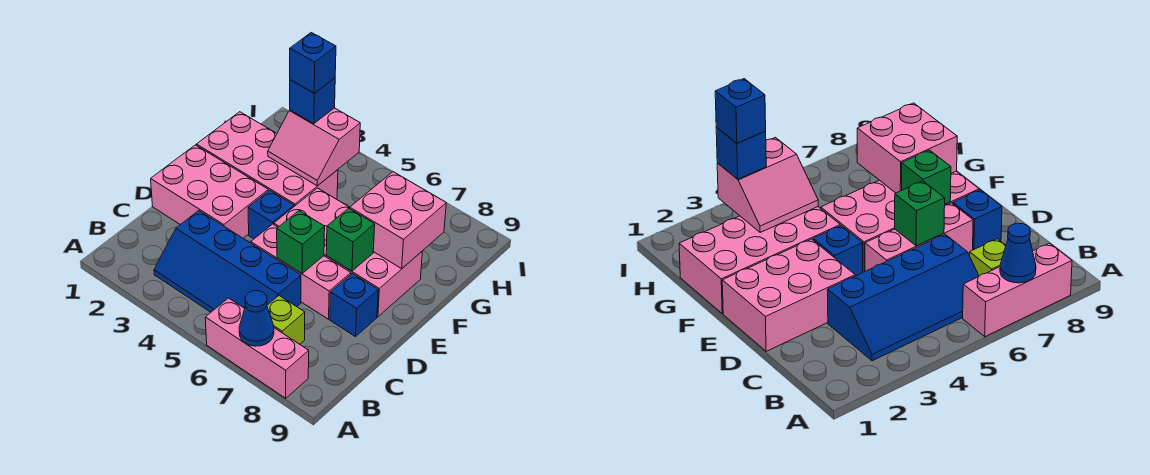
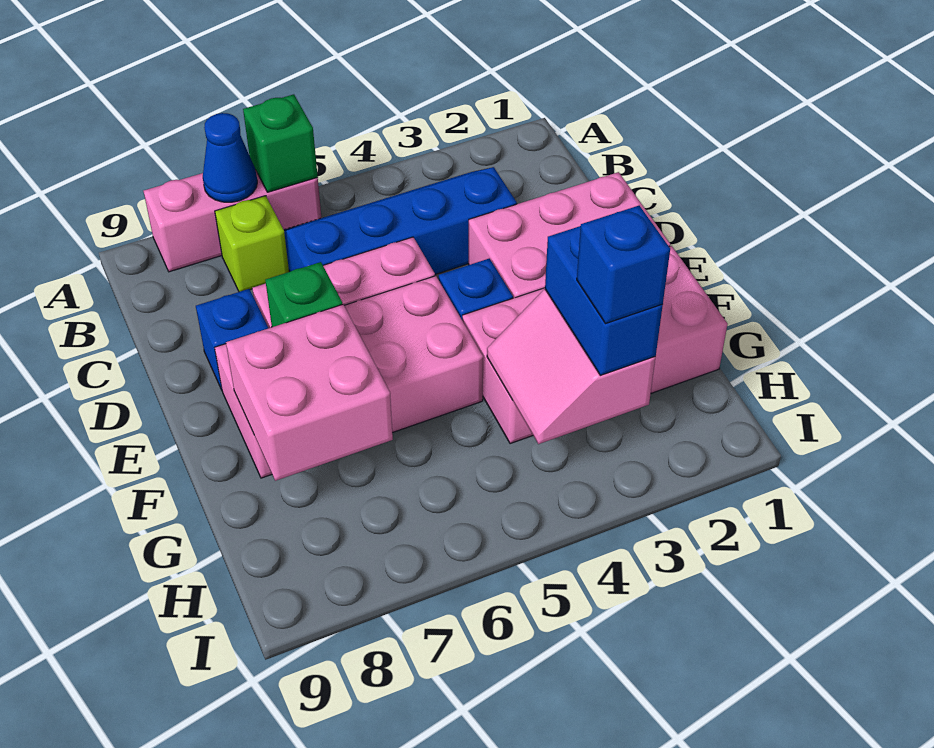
green 1x1 brick [277,211,325,273] -> green 1x1 brick moved to [243,94,318,192]
pink 2x2 slope [268,108,360,186] -> pink 2x2 slope turned to [487,289,656,444]
blue 1x1 brick [290,78,335,124] -> blue 1x2 brick [545,226,663,375]

